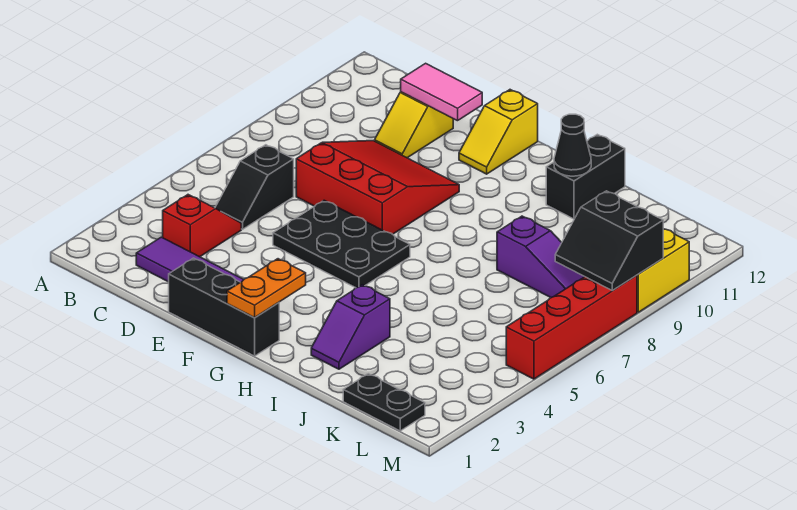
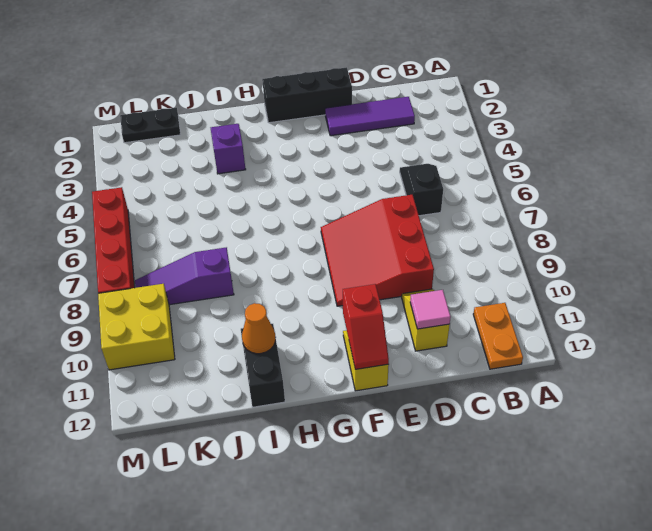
red 1x2 slope [163,195,241,257] -> red 1x2 slope moved to [343,284,389,369]
red 3x3 slope [296,141,459,234] -> red 3x3 slope turned to [321,195,434,306]
pink 1x2 tile [401,63,482,121] -> pink 1x1 tile [410,290,451,329]
black 2x3 plate [273,200,410,288] -> none
orange 1x2 plate [227,259,306,318] -> orange 1x2 plate moved to [473,303,523,369]
black 1x1 cone [554,114,591,176] -> orange 1x1 cone [242,303,276,354]
black 2x2 slope [555,191,663,291] -> none

